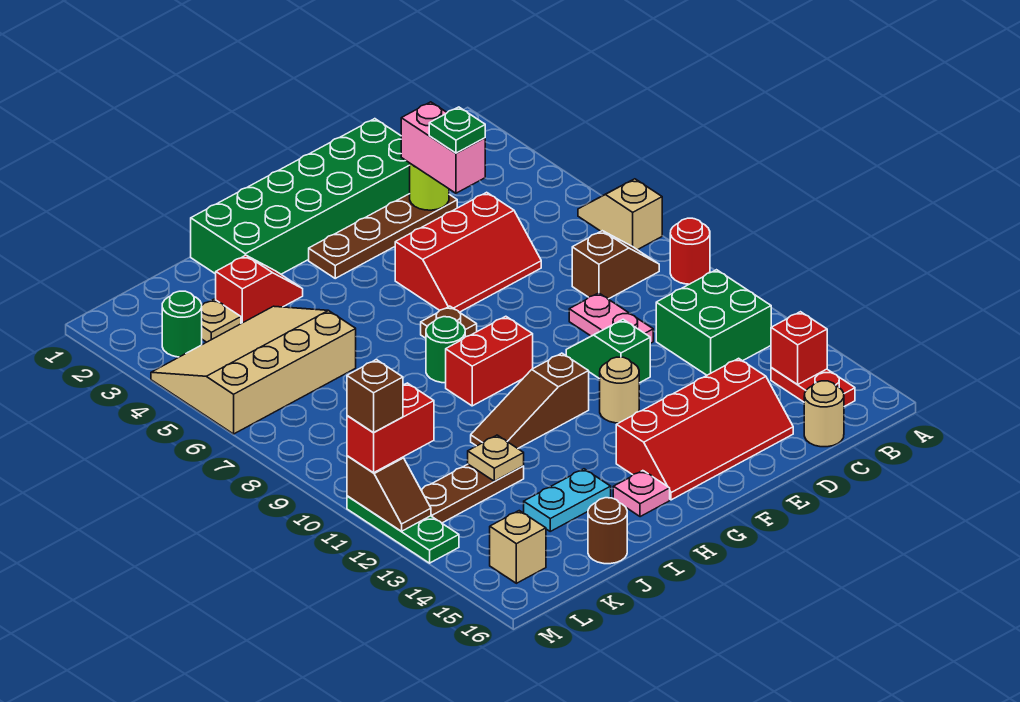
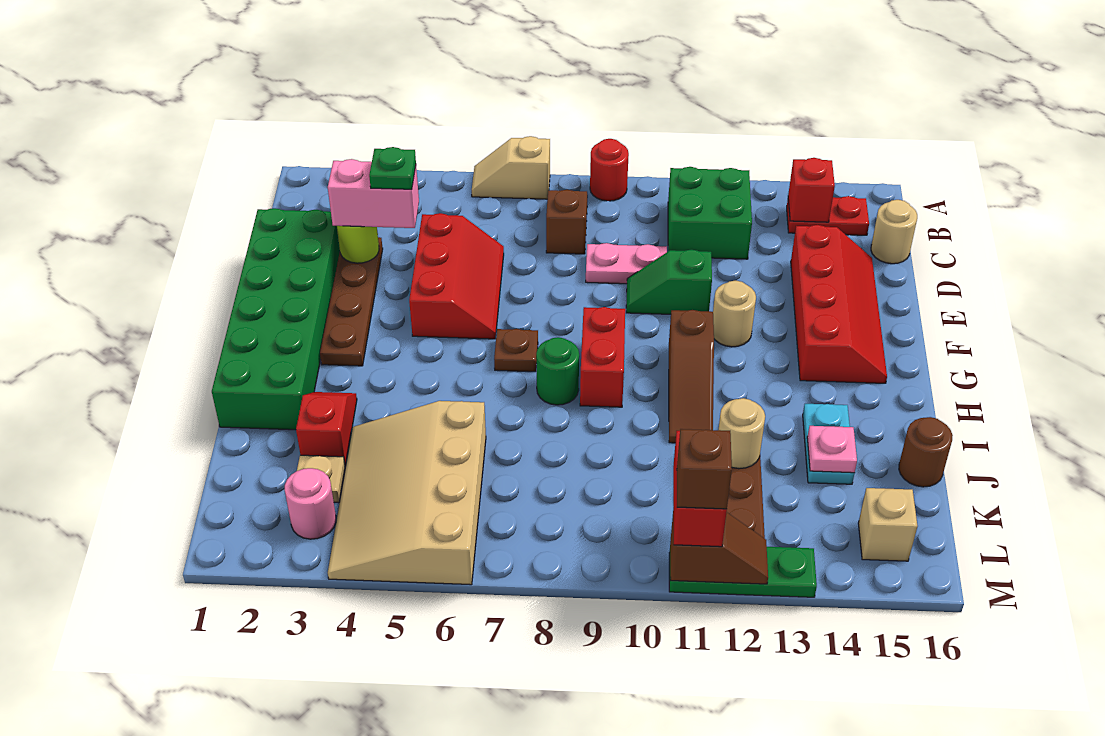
pink 1x1 plate [613,471,670,517] -> pink 1x1 plate moved to [807,426,857,473]
tan 1x1 plate [468,435,524,481] -> tan 1x1 round brick [719,398,765,469]
green 1x1 round brick [162,291,202,357] -> pink 1x1 round brick [285,468,336,539]

